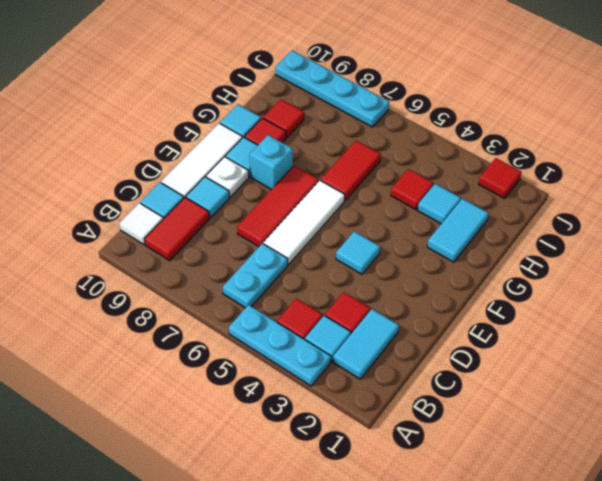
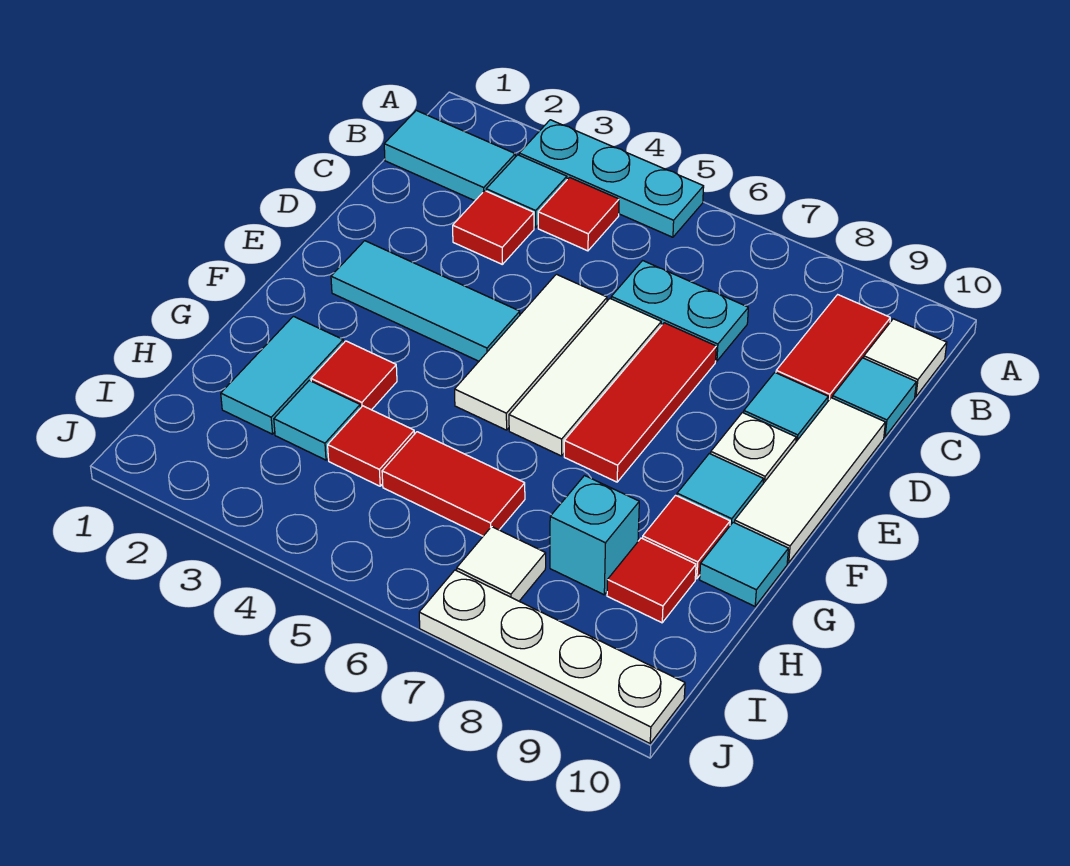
cyan 1x2 tile [333,309,399,379] -> cyan 1x2 tile turned to [384,111,515,201]
cyan 1x2 plate [223,243,288,308] -> cyan 1x2 plate turned to [611,261,748,361]
none -> white 1x3 tile [455,274,607,430]
cyan 1x1 tile [336,231,380,274] -> cyan 1x3 tile [331,241,520,361]
cyan 1x1 brick [250,135,293,190] -> cyan 1x1 brick moved to [550,476,639,595]
red 1x2 tile [321,141,381,200] -> red 1x2 tile turned to [382,432,525,536]
none -> white 1x1 tile [457,527,546,601]
red 1x1 tile [479,158,522,198] -> red 1x1 tile moved to [311,341,397,410]
cyan 1x4 plate [275,50,389,127] -> white 1x4 plate [419,570,685,743]

